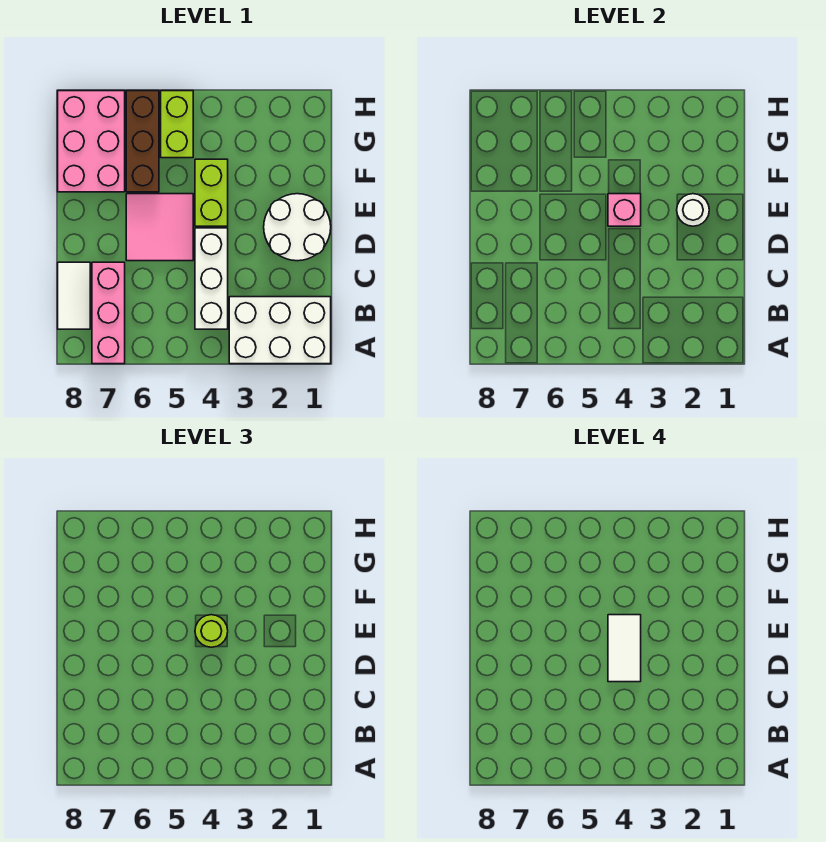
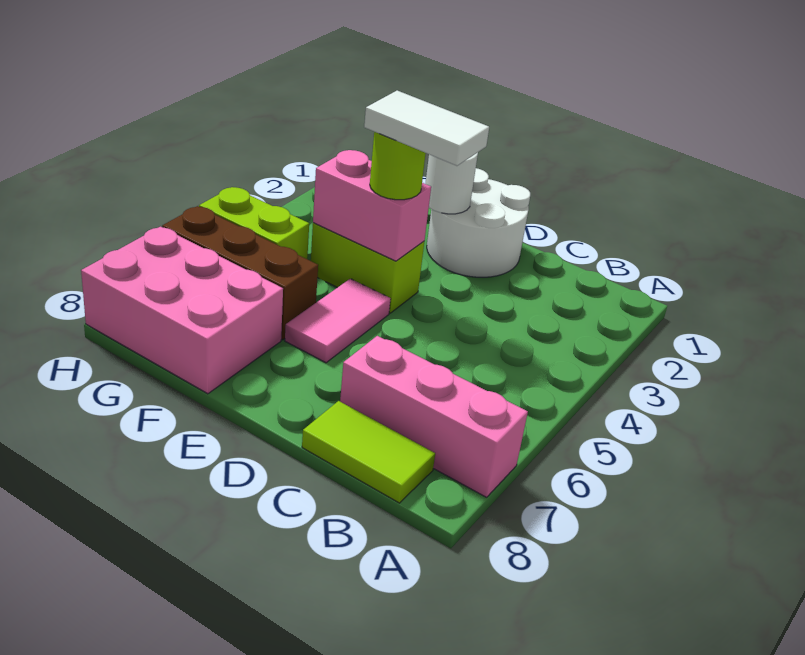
white 2x3 brick [229,297,331,364] -> none
white 1x3 brick [195,228,228,329] -> none
white 1x2 tile [58,262,90,329] -> lime 1x2 tile [302,401,435,503]
pink 2x2 tile [126,194,193,261] -> pink 1x2 tile [285,279,391,363]
pink 1x1 brick [608,194,641,226] -> pink 1x2 brick [313,150,431,261]

